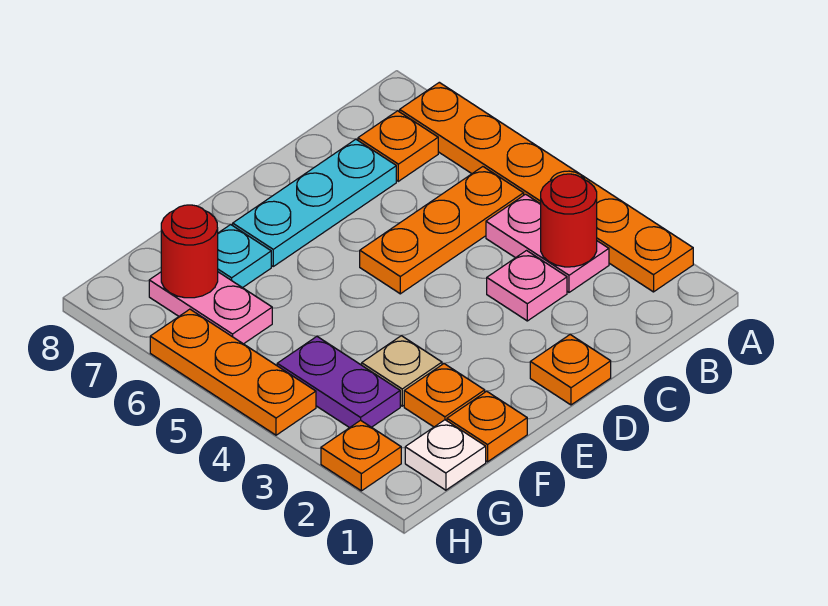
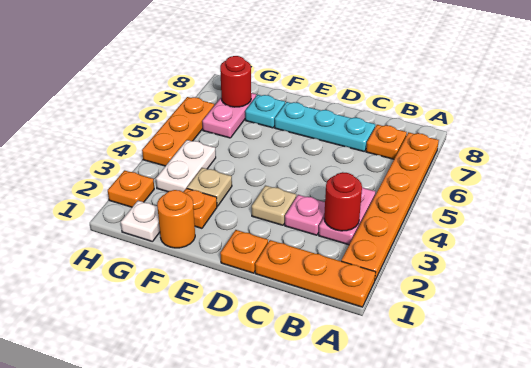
orange 1x3 plate [360,167,524,294] -> orange 1x3 plate moved to [255,240,376,307]
none -> tan 1x1 plate [252,186,296,225]
orange 1x1 plate [447,391,527,462] -> orange 1x1 round brick [157,190,195,248]
purple 1x2 plate [277,337,400,428] -> white 1x2 plate [156,140,216,192]

